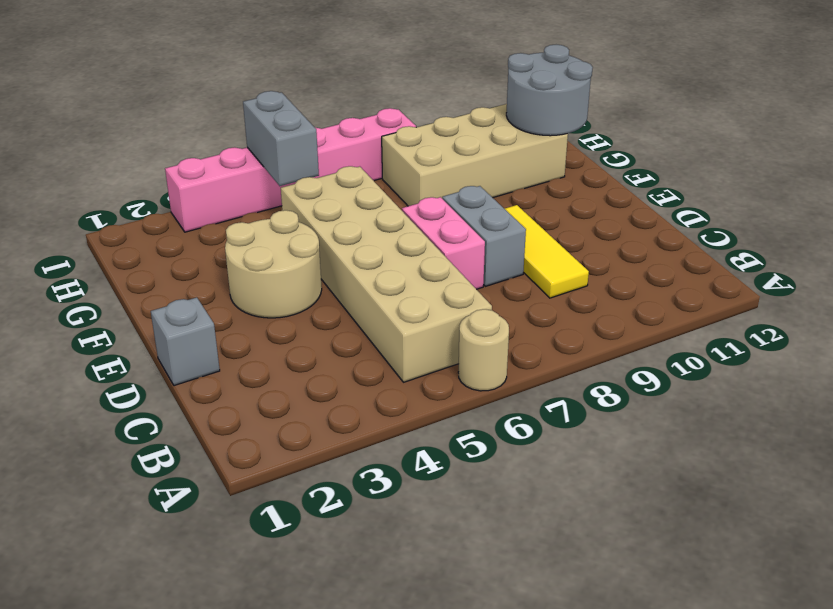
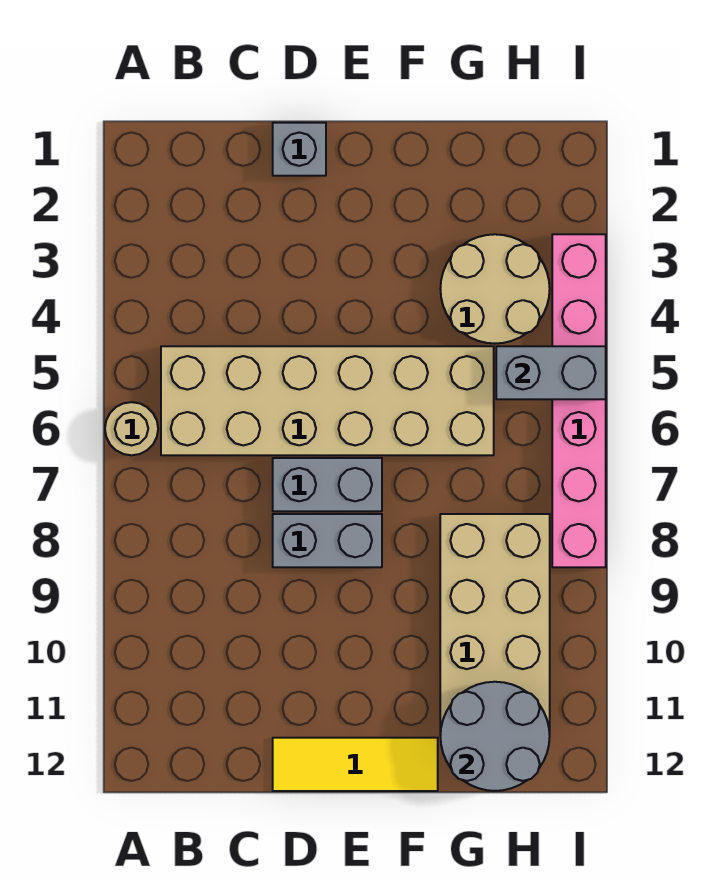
yellow 1x3 tile [505,205,589,298] -> yellow 1x3 tile moved to [273,738,438,791]
pink 1x2 brick [402,197,485,289] -> grey 1x2 brick [273,458,382,511]
tan 2x2 round brick [225,210,322,318] -> tan 2x2 round brick moved to [440,234,550,344]

